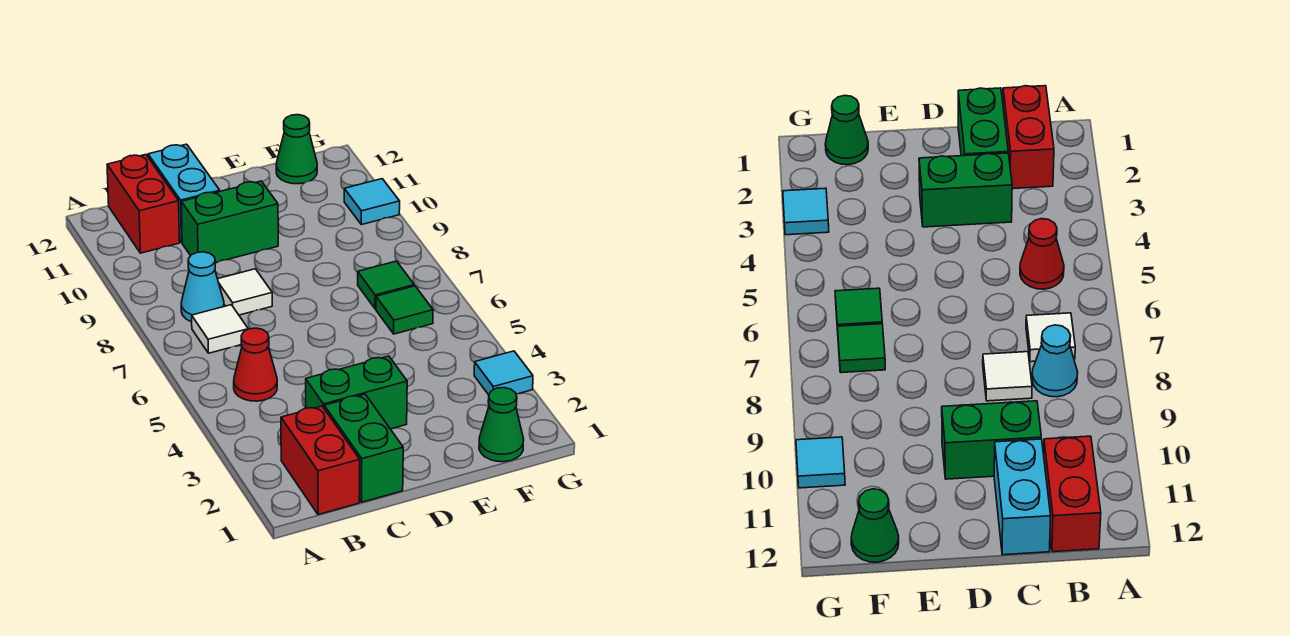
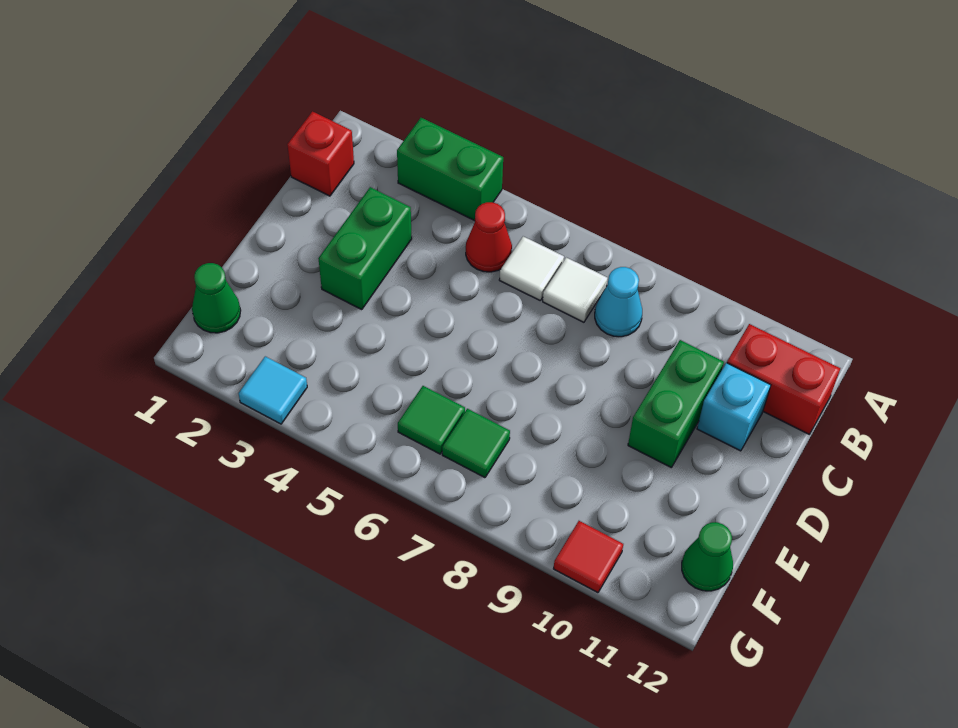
red 1x2 brick [281,406,360,515] -> red 1x1 brick [287,111,354,196]
green 1x2 brick [324,394,403,502] -> green 1x2 brick moved to [397,118,503,221]
white 1x1 tile [218,269,272,315] -> white 1x1 tile moved to [499,236,564,300]
cyan 1x2 brick [148,144,220,242] -> cyan 1x1 brick [697,363,771,451]
cyan 1x1 tile [344,179,400,225] -> red 1x1 tile [554,521,623,593]

